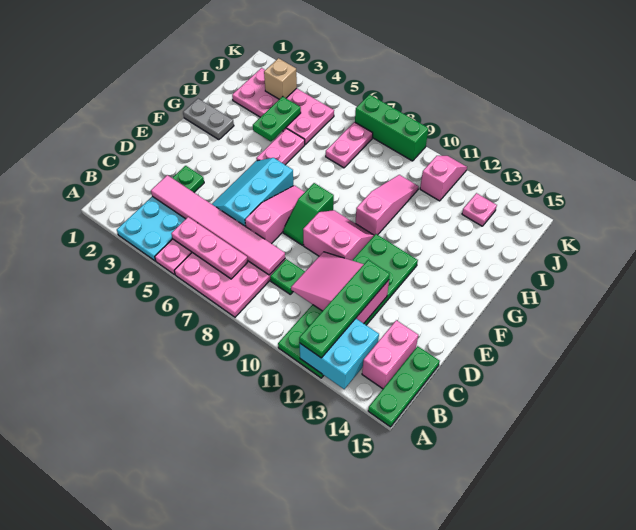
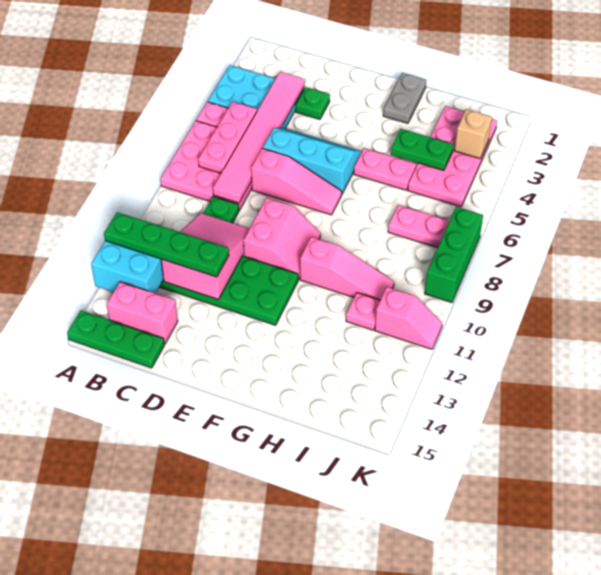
green 1x2 slope [283,183,334,245] -> none
pink 1x1 plate [462,193,497,226] -> pink 1x1 plate moved to [346,293,380,330]

